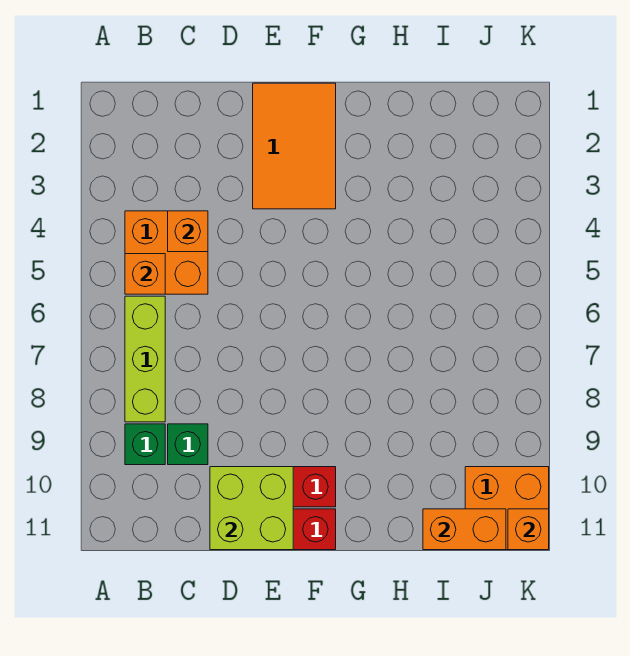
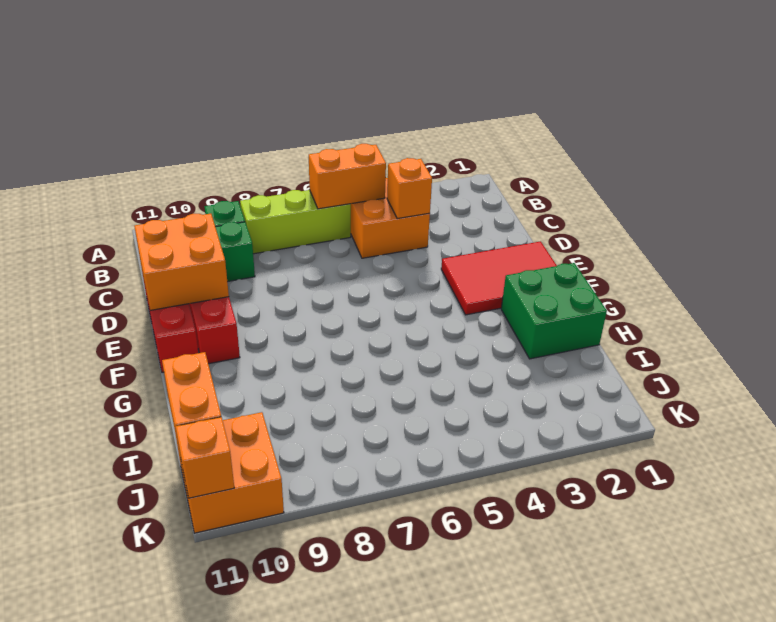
orange 1x1 brick [125,254,165,294] -> orange 1x2 brick [309,144,386,209]
lime 2x2 brick [210,467,293,550] -> orange 2x2 brick [134,214,229,310]
orange 2x3 tile [253,83,336,209] -> red 2x3 tile [441,241,557,315]
none -> green 2x2 brick [501,263,607,359]

